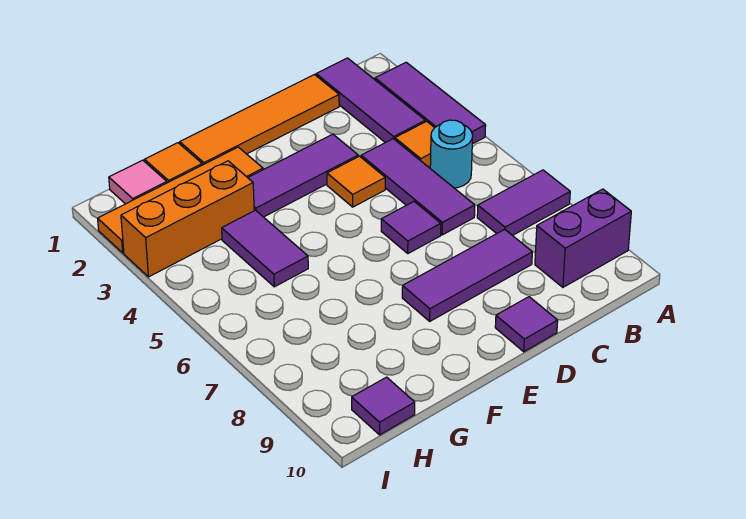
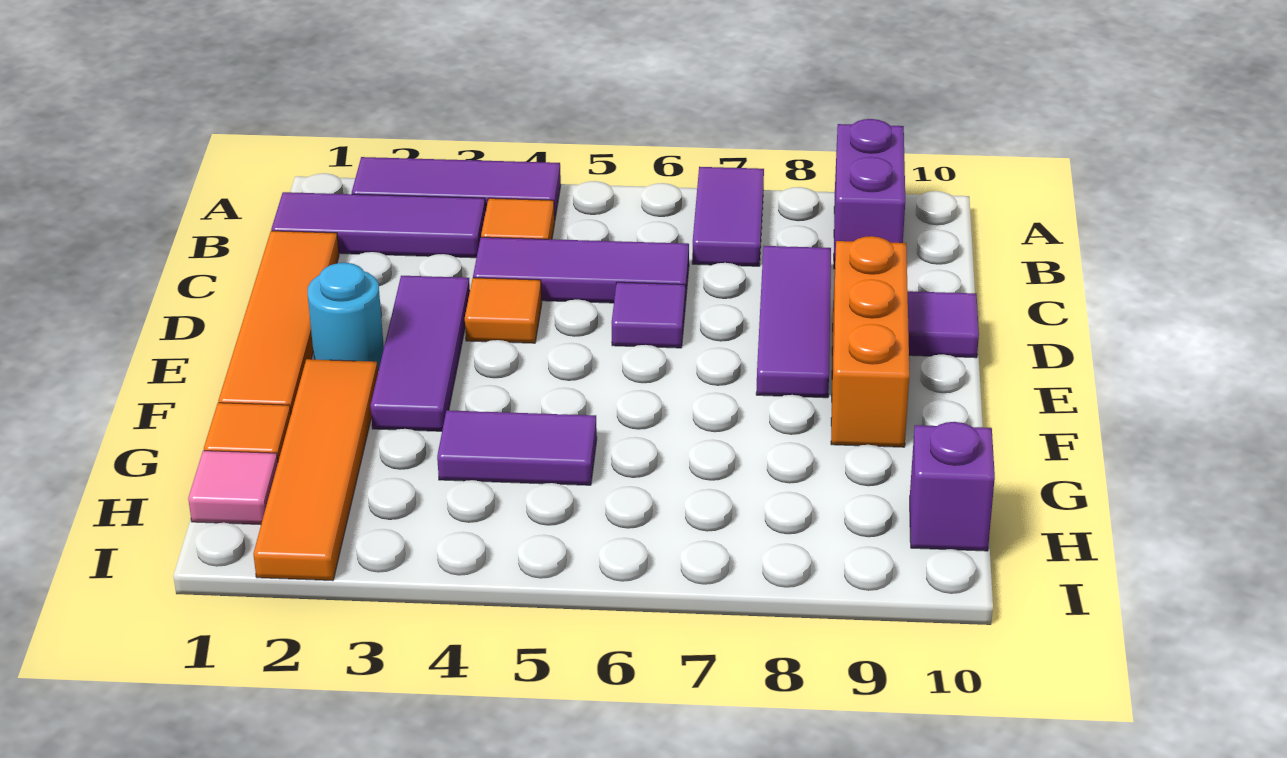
cyan 1x1 round brick [430,120,473,188] -> cyan 1x1 round brick moved to [308,263,384,370]
orange 1x3 brick [121,161,254,277] -> orange 1x3 brick moved to [831,236,909,447]
purple 1x1 tile [352,377,415,435] -> purple 1x1 brick [910,422,995,551]

